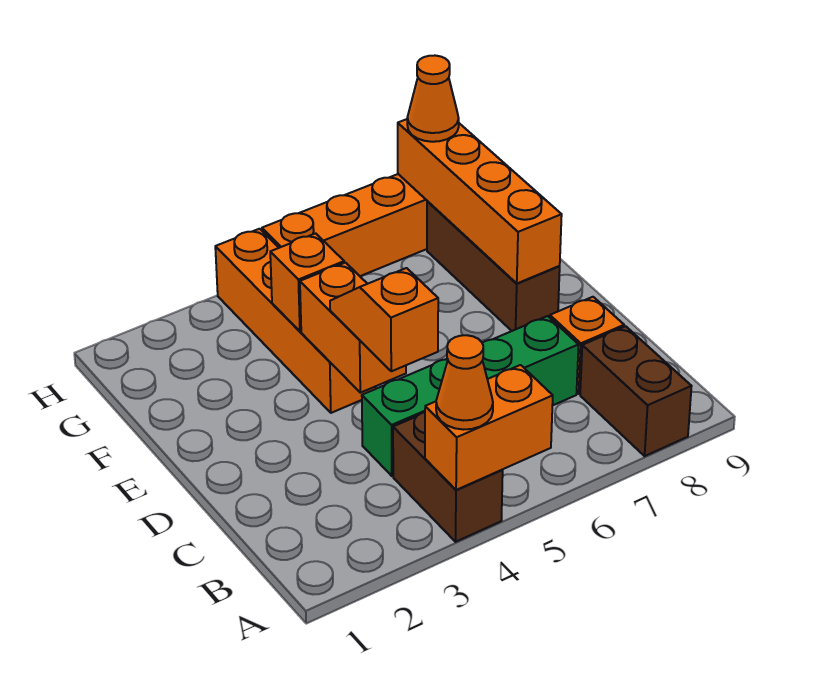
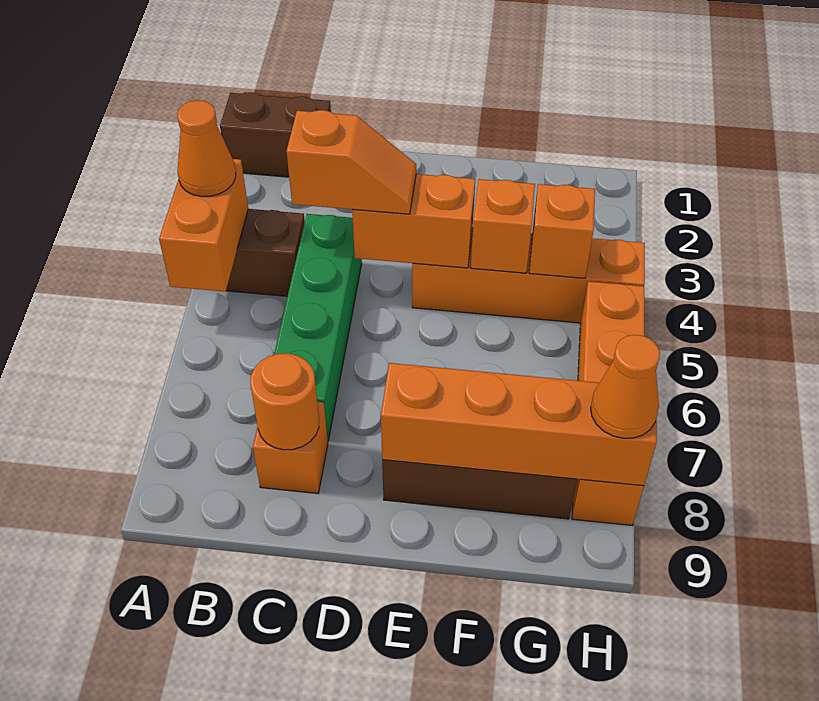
brown 1x2 brick [580,326,692,456] -> brown 1x2 brick moved to [220,92,331,177]
none -> orange 1x1 round brick [250,353,319,450]
none -> orange 1x1 brick [529,184,595,278]

